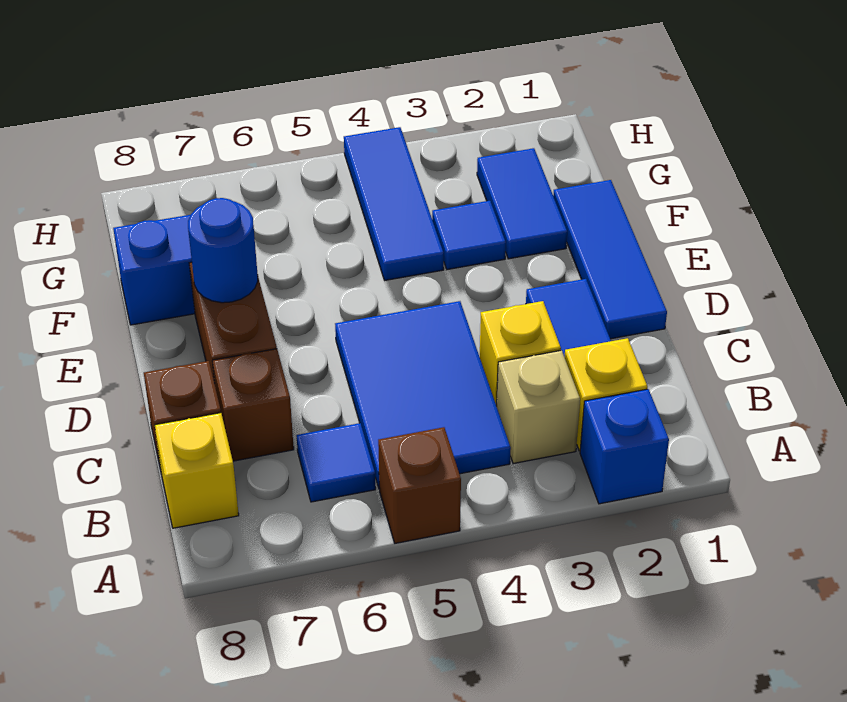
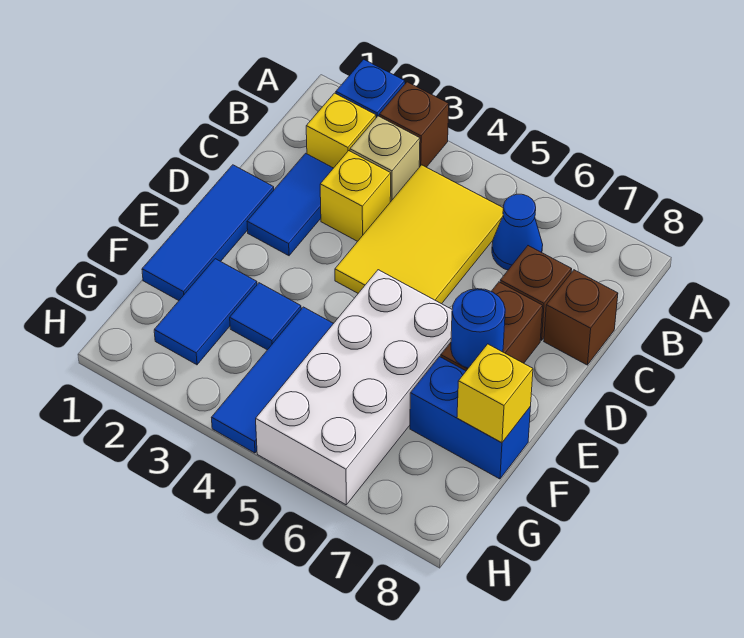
brown 1x1 brick [378,427,461,543] -> brown 1x1 brick moved to [379,82,449,167]
blue 2x3 tile [335,301,511,489] -> yellow 2x3 tile [335,165,503,304]
blue 1x1 tile [297,423,376,502] -> blue 1x1 cone [492,194,543,270]
yellow 1x1 brick [155,413,239,528] -> yellow 1x1 brick moved to [457,344,533,443]
none -> white 2x4 brick [256,270,452,505]

